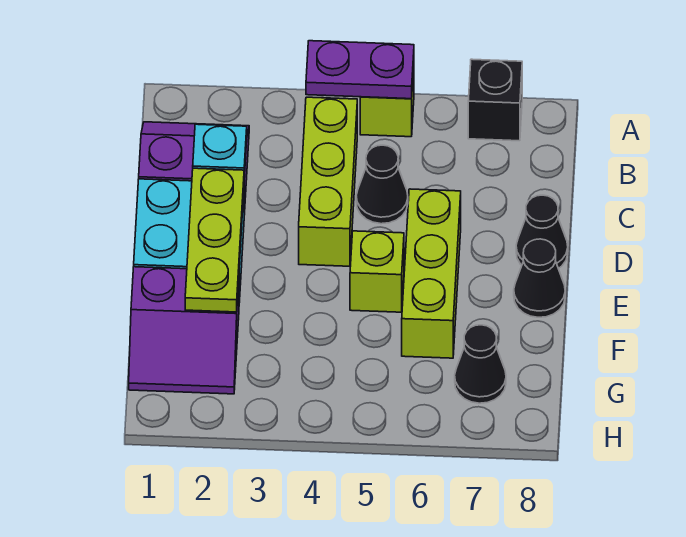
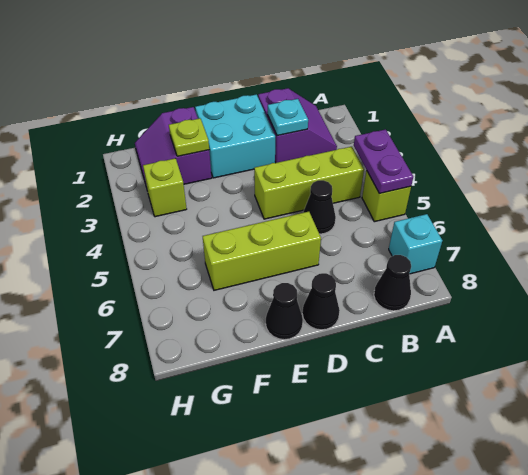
black 1x1 brick [468,59,522,141] -> cyan 1x1 brick [389,214,442,274]
lime 1x3 plate [185,168,244,312] -> lime 1x1 plate [169,118,209,156]
lime 1x1 brick [350,231,404,312] -> lime 1x1 brick moved to [143,158,187,217]
black 1x1 cone [455,325,506,403] -> black 1x1 cone moved to [374,255,411,311]

